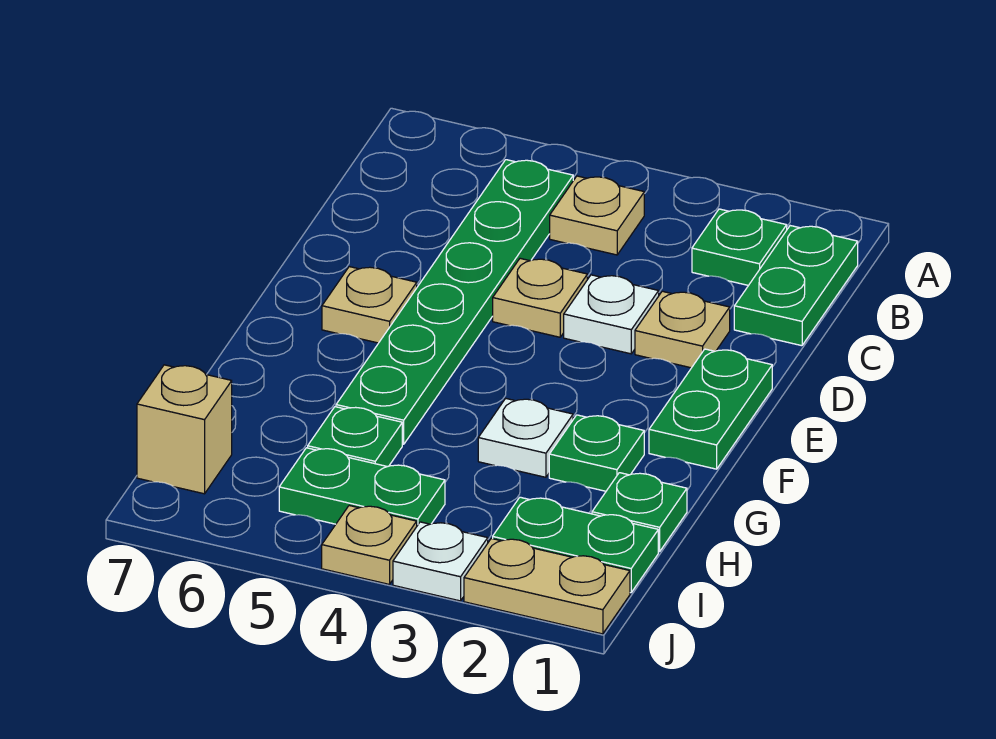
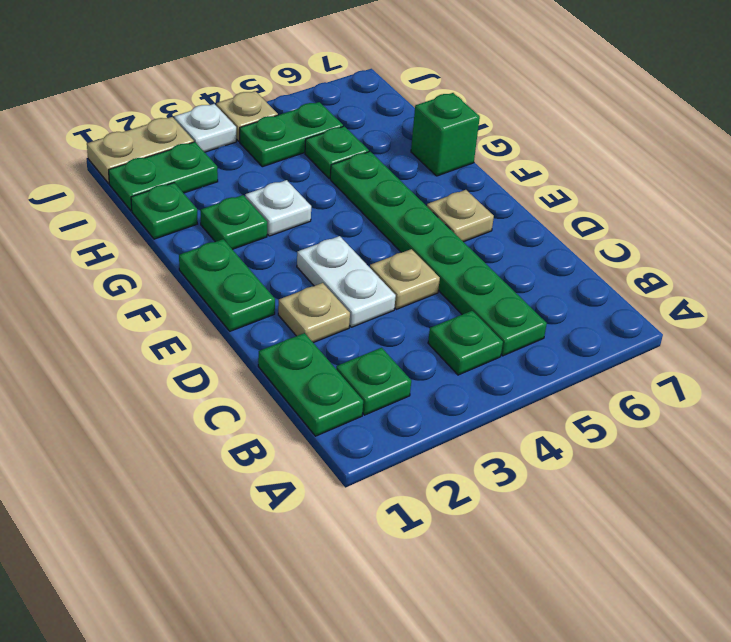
tan 1x1 plate [550,176,644,255] -> green 1x1 plate [428,311,503,375]
white 1x1 plate [564,275,659,354] -> white 1x2 plate [297,236,396,327]
none -> green 1x1 brick [411,93,480,176]
tan 1x1 brick [137,365,232,494] -> none

